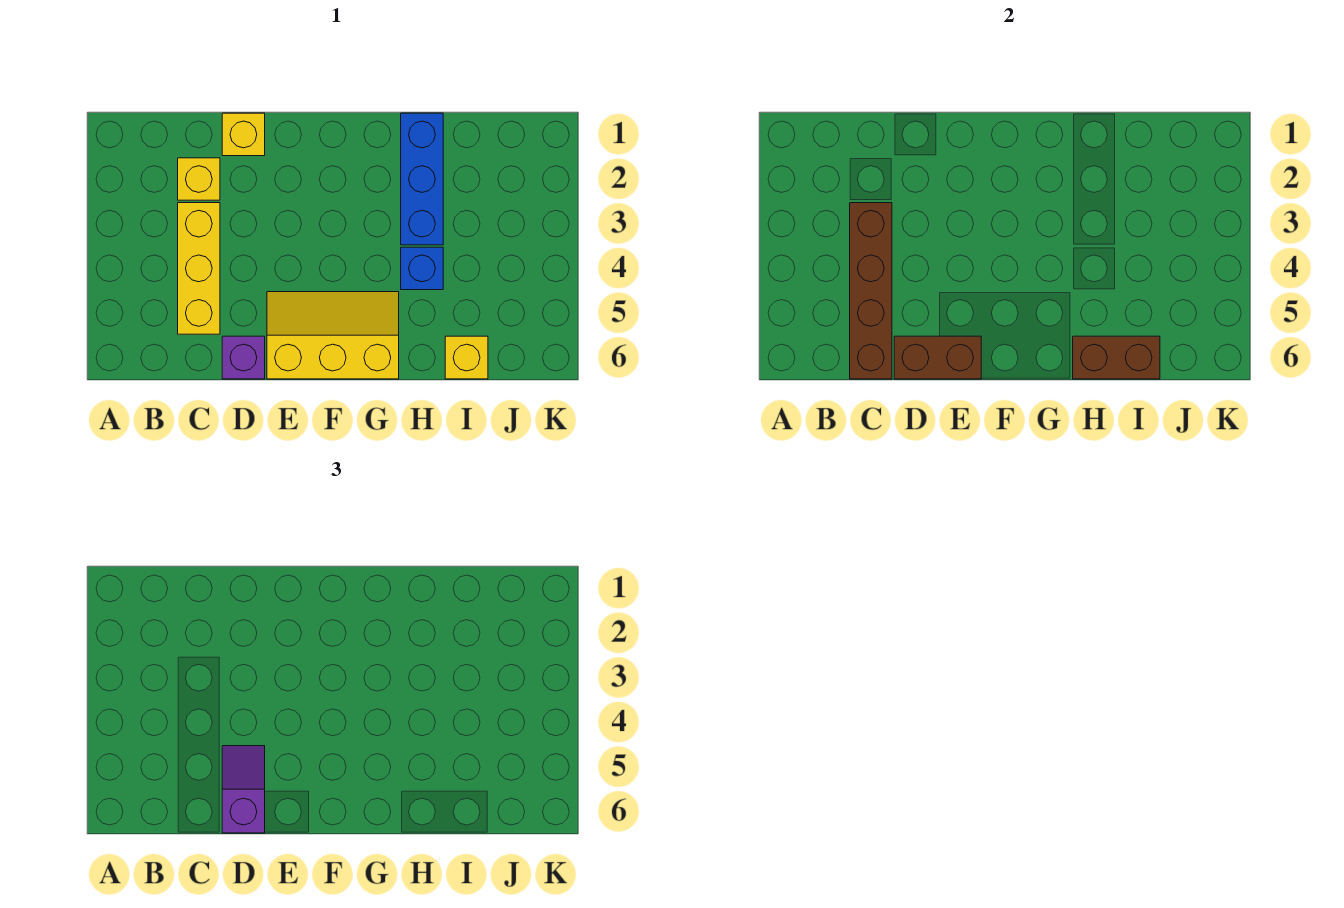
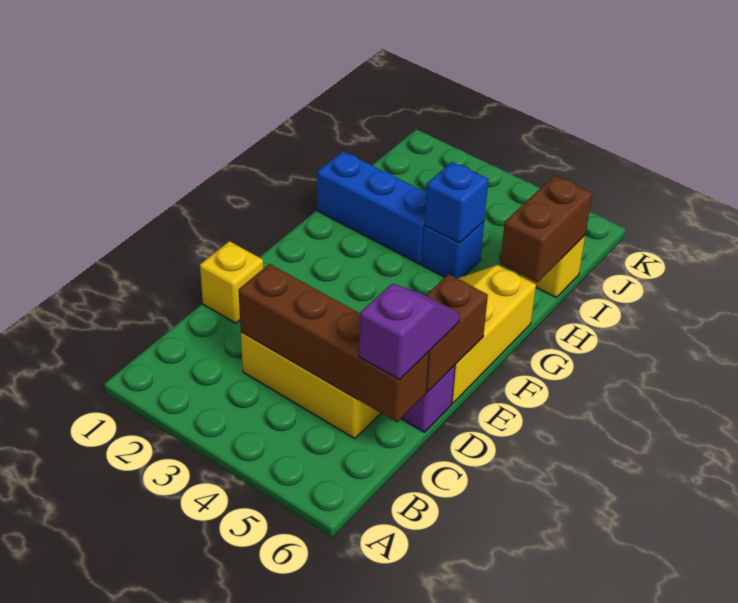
yellow 1x1 brick [178,158,220,200] -> none
purple 1x2 slope [222,746,265,833] -> purple 1x2 slope turned to [359,284,460,380]
none -> blue 1x1 brick [424,162,488,243]

